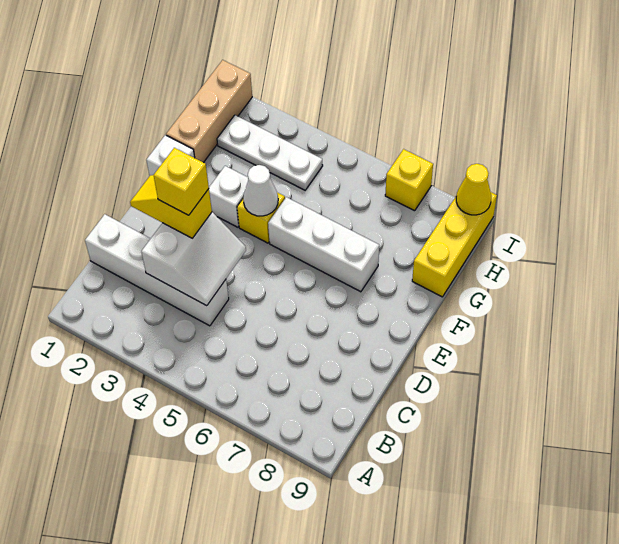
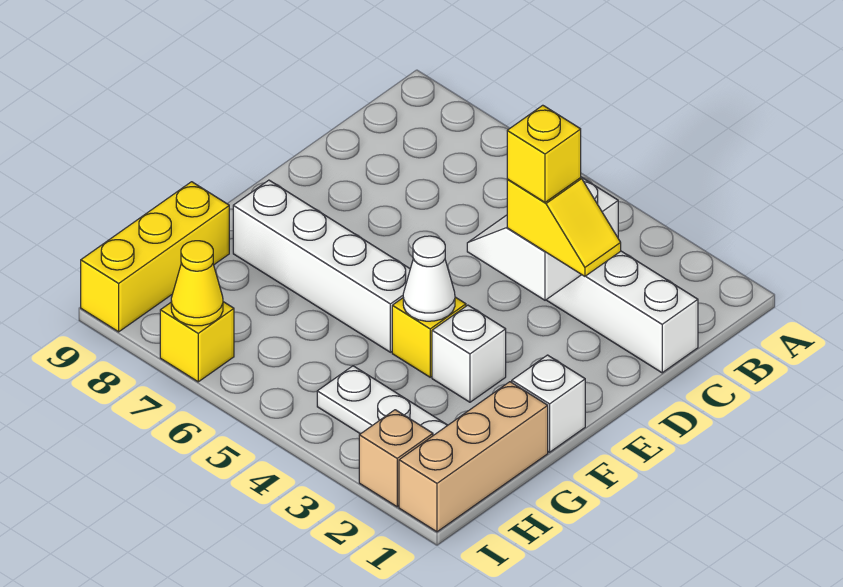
white 1x3 brick [268,197,379,292] -> white 1x4 brick [233,180,410,352]
none -> tan 1x1 brick [359,410,433,507]
yellow 1x1 cone [456,164,491,215] -> yellow 1x1 cone moved to [171,241,223,326]

